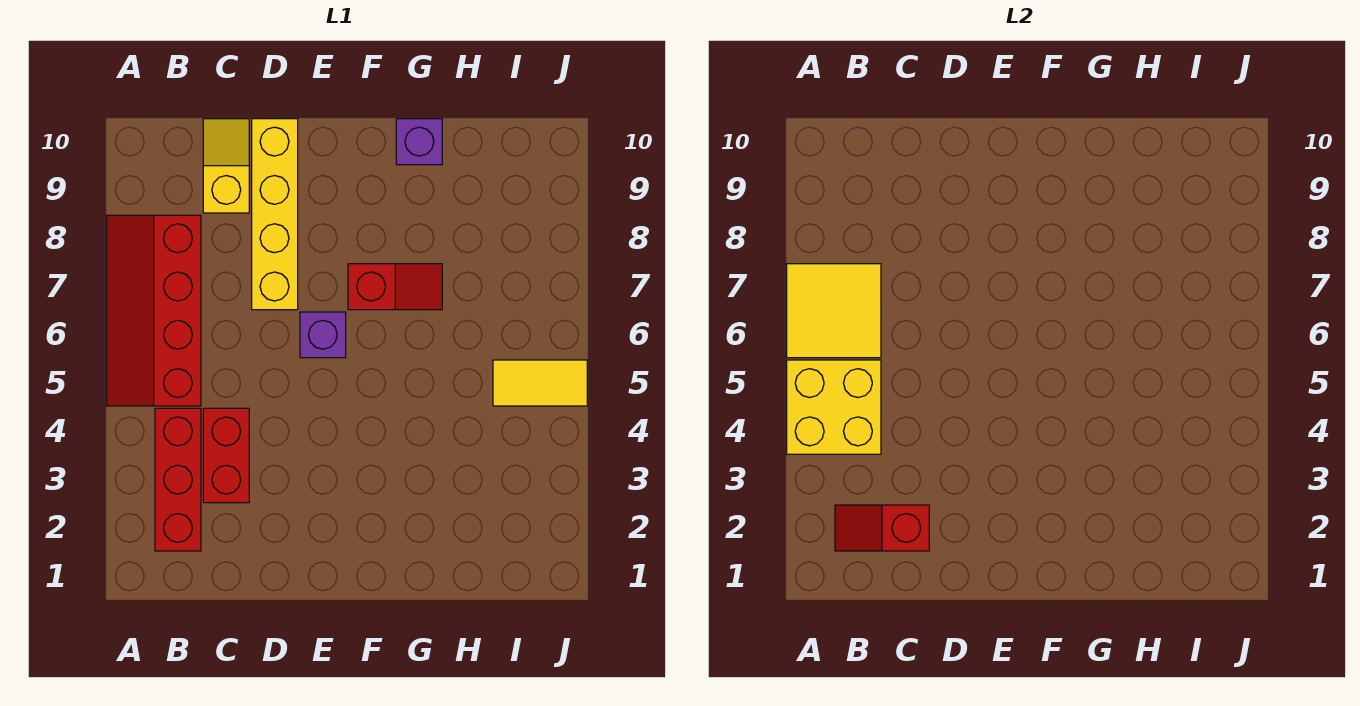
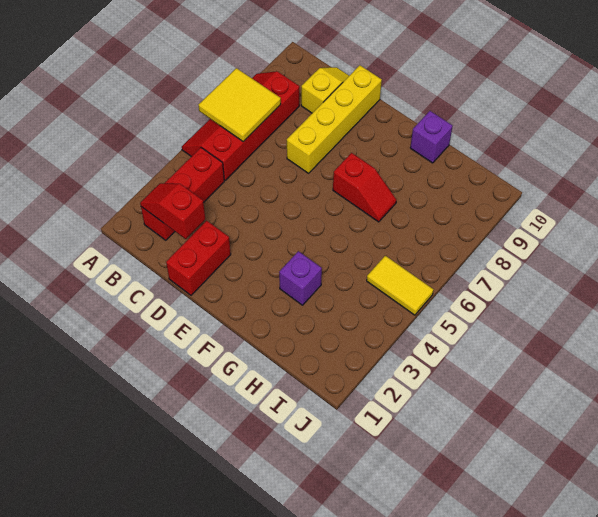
yellow 2x2 brick [787,360,881,454] -> none
red 1x2 brick [203,408,249,503] -> red 1x2 brick moved to [166,221,231,295]
purple 1x1 brick [300,312,346,358] -> purple 1x1 brick moved to [279,251,322,305]

